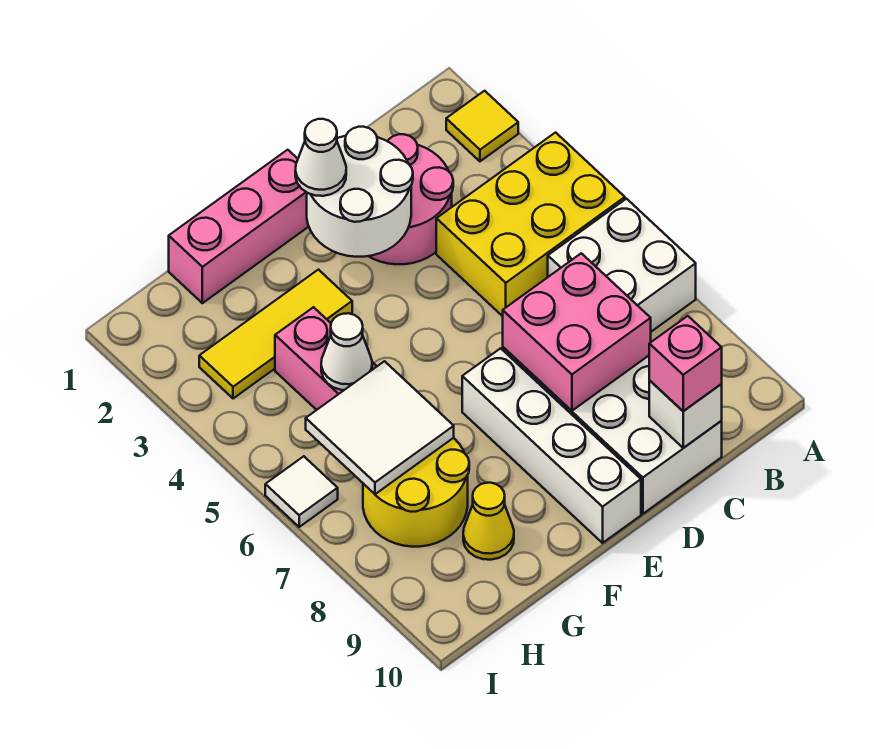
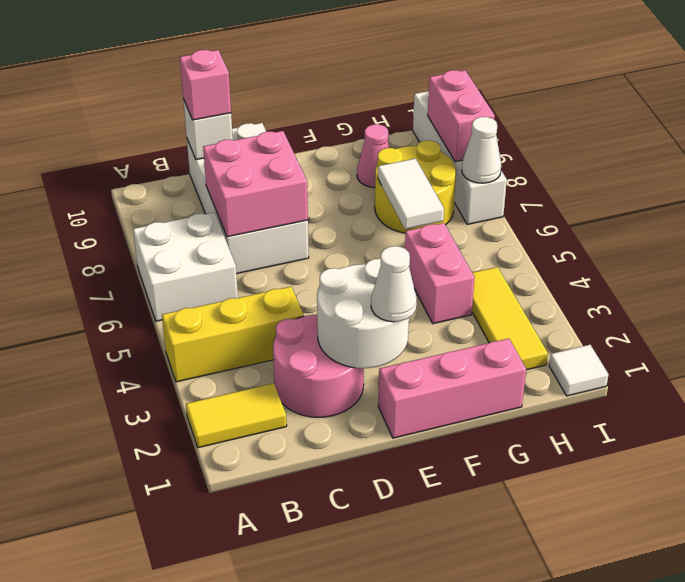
yellow 1x1 tile [446,91,518,161] -> yellow 1x2 tile [186,383,287,448]
yellow 2x3 brick [436,133,625,316] -> yellow 1x3 brick [162,287,304,382]
white 1x4 brick [462,348,641,543] -> white 1x4 brick moved to [413,91,507,224]
yellow 1x3 tile [199,270,352,399] -> yellow 1x3 tile turned to [472,267,548,370]
white 1x1 cone [321,313,372,390] -> white 1x1 cone moved to [462,117,501,183]
white 2x2 tile [306,361,454,494] -> white 1x2 tile [378,159,444,229]
yellow 1x1 cone [463,483,514,560] -> pink 1x1 cone [357,124,389,188]
white 1x1 tile [265,456,338,527] -> white 1x1 tile moved to [549,345,609,396]
none -> pink 1x2 brick [428,70,495,162]

